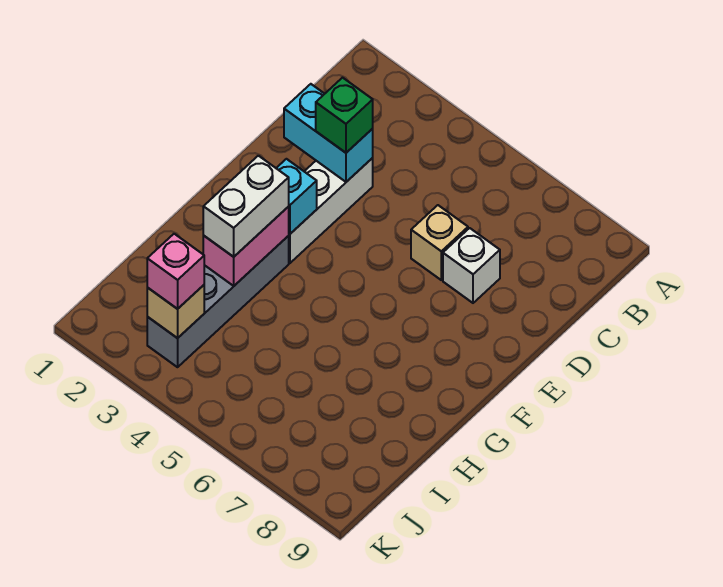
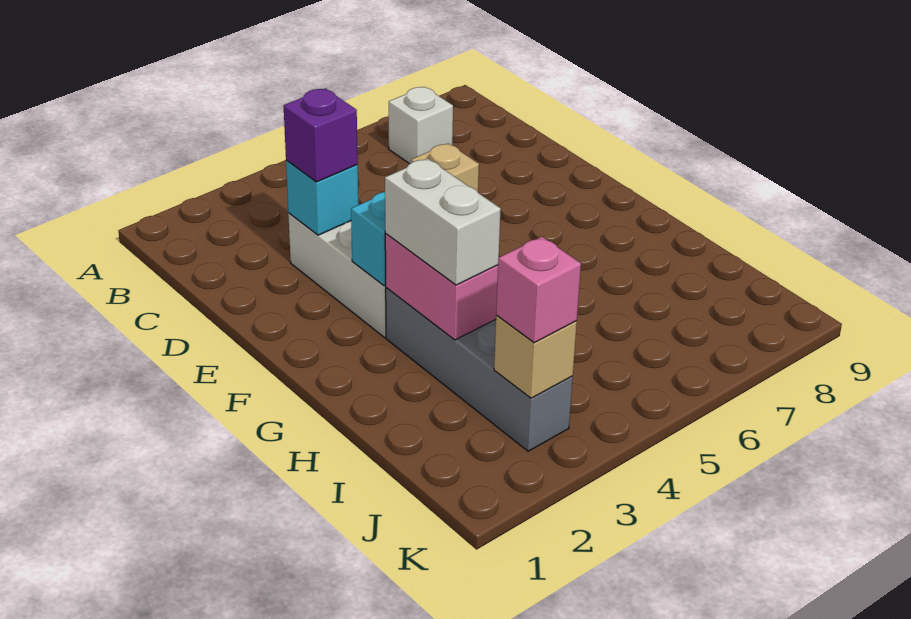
cyan 1x2 brick [284,84,373,182] -> cyan 1x1 brick [286,160,358,235]
green 1x1 brick [316,78,373,153] -> purple 1x1 brick [283,88,358,182]
white 1x1 brick [443,228,500,303] -> white 1x1 brick moved to [389,87,453,164]

